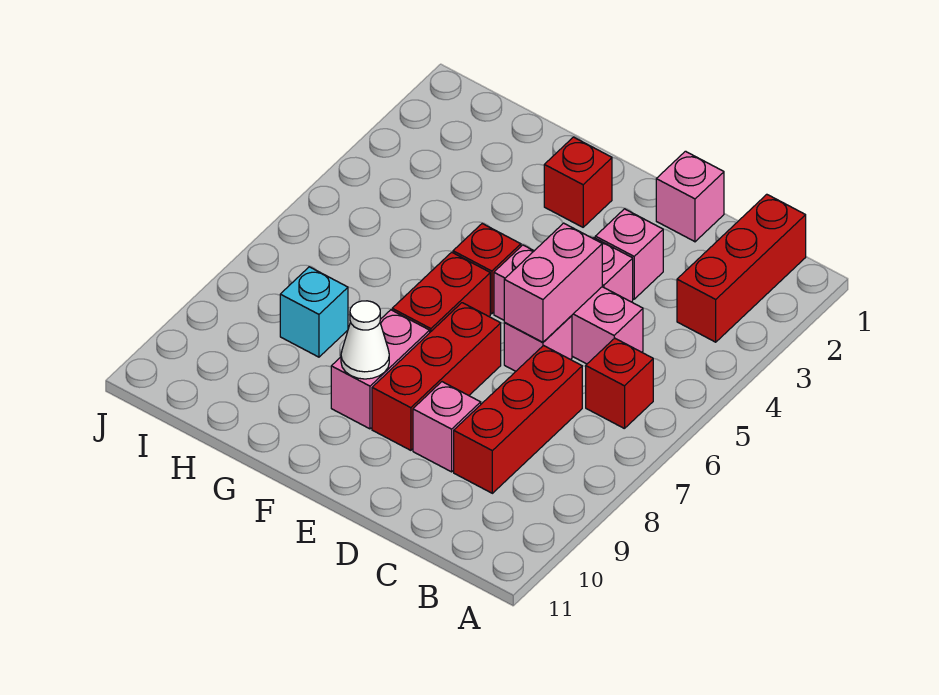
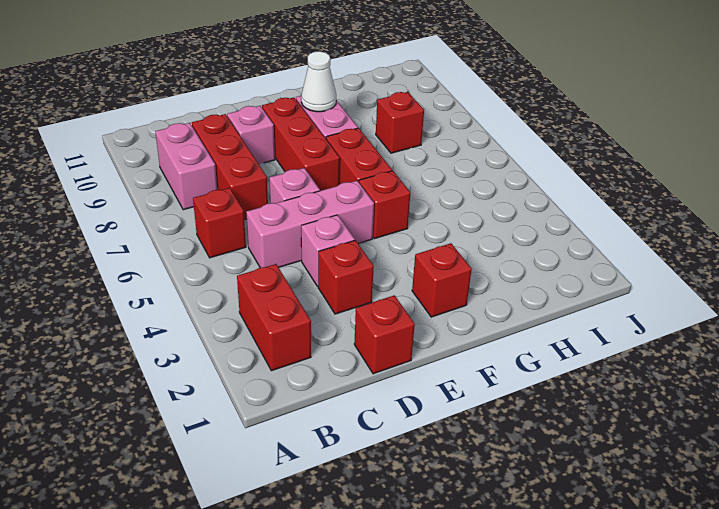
red 1x3 brick [677,194,806,342] -> red 1x2 brick [237,264,311,371]
pink 1x1 brick [656,151,724,242] -> red 1x1 brick [354,295,415,374]
pink 1x1 brick [595,209,663,299] -> red 1x1 brick [318,240,374,314]
pink 1x2 brick [504,223,602,342] -> pink 1x2 brick moved to [155,123,217,210]
cyan 1x1 brick [280,267,348,357] -> red 1x1 brick [376,92,424,153]

